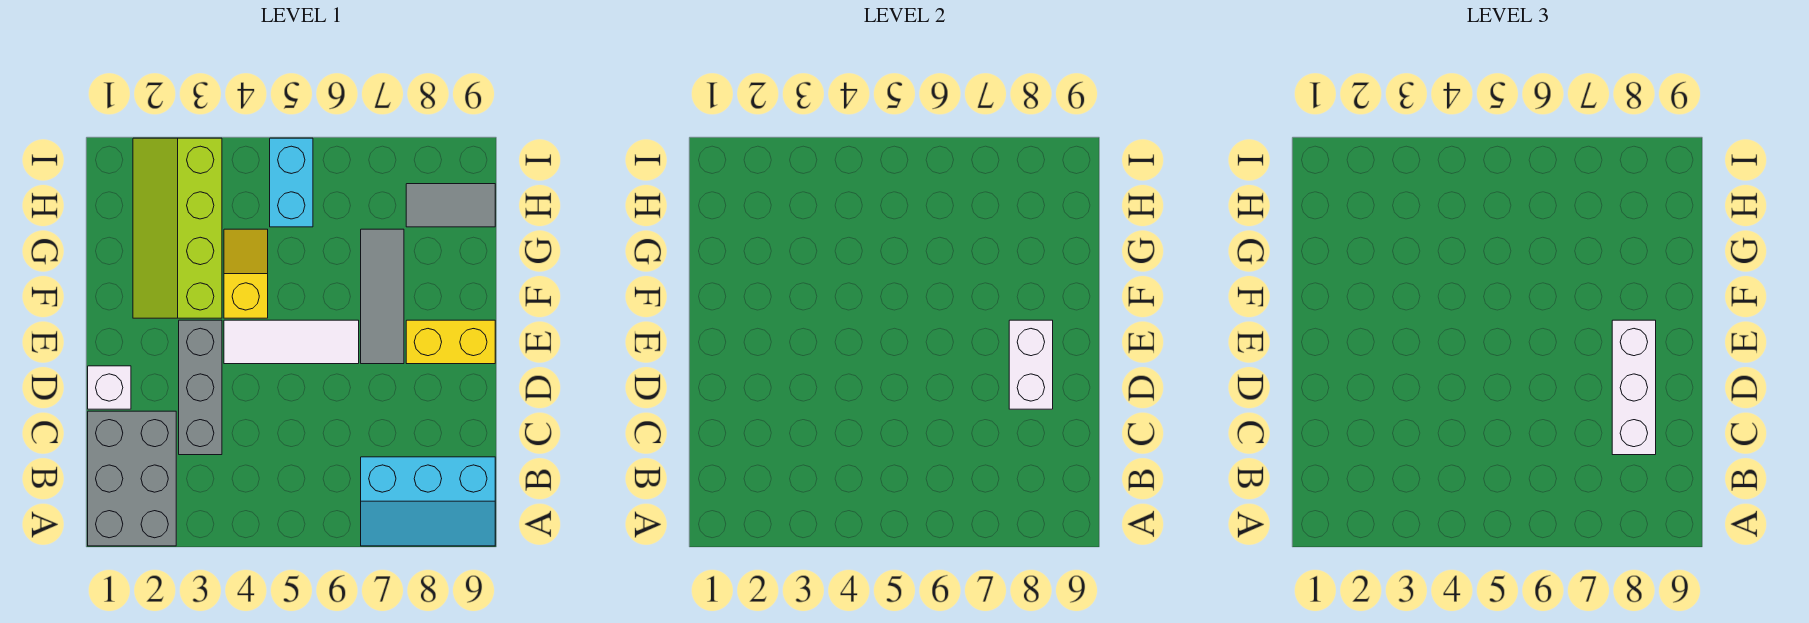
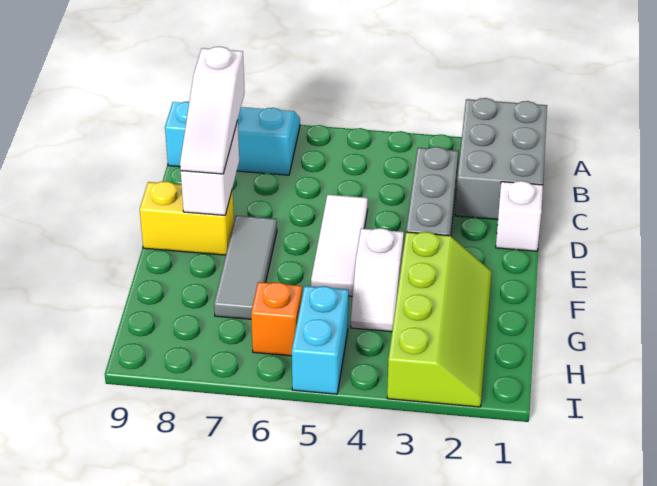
white 1x3 brick [1612,320,1656,455] -> white 1x3 slope [180,47,245,174]
white 1x3 tile [224,320,359,364] -> white 1x3 tile turned to [311,195,368,296]
yellow 1x2 slope [224,229,268,318] -> white 1x2 slope [351,228,404,332]
none -> orange 1x1 brick [251,282,302,356]
grey 1x2 tile [406,184,495,227] -> none

